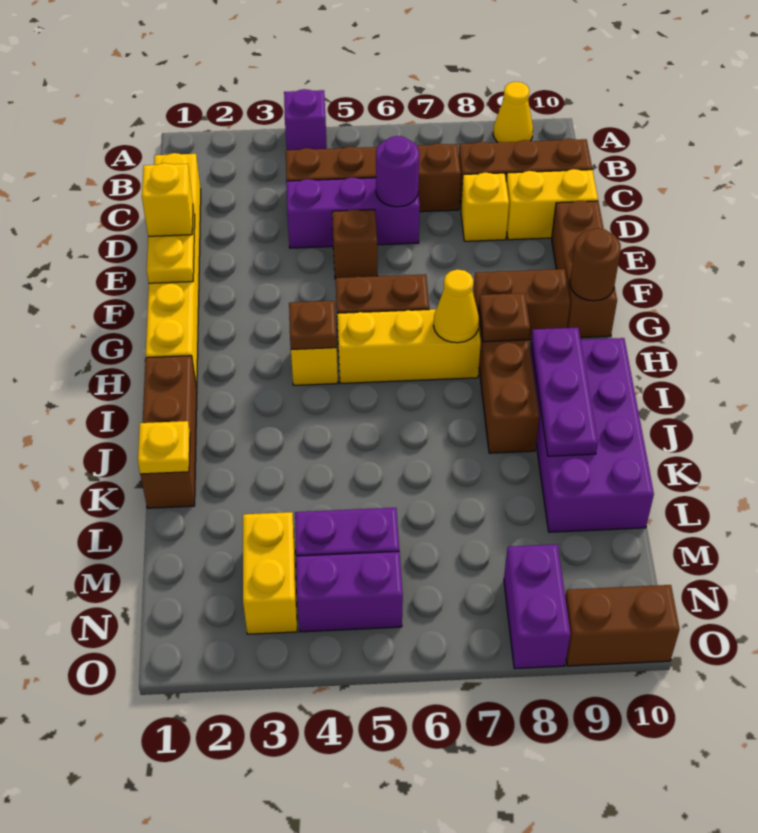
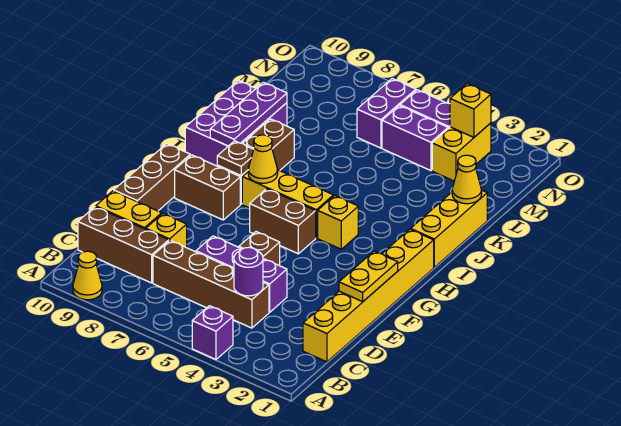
purple 1x1 round brick [376,136,419,207] -> purple 1x1 round brick moved to [234,247,263,296]
yellow 1x1 brick [142,163,193,236] -> yellow 1x1 brick moved to [450,84,491,137]
brown 1x1 round brick [570,228,621,301] -> none
brown 1x1 plate [289,301,337,349] -> none
brown 1x3 brick [140,356,197,508] -> yellow 1x3 brick [411,190,487,267]
purple 2x4 brick [530,338,654,532] -> purple 2x3 brick [185,81,287,166]
yellow 1x1 plate [138,421,190,474] -> yellow 1x1 cone [452,155,482,204]
purple 1x2 brick [504,544,571,669] -> purple 1x2 brick moved to [357,79,416,148]
brown 1x2 brick [565,585,680,666] -> none

